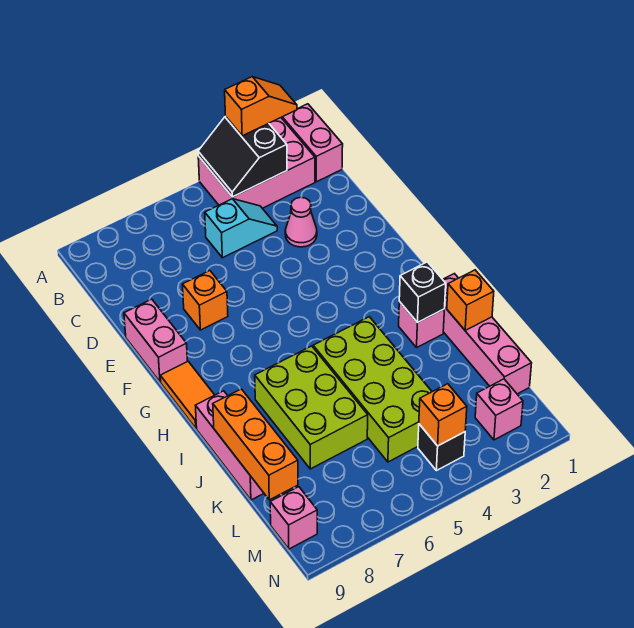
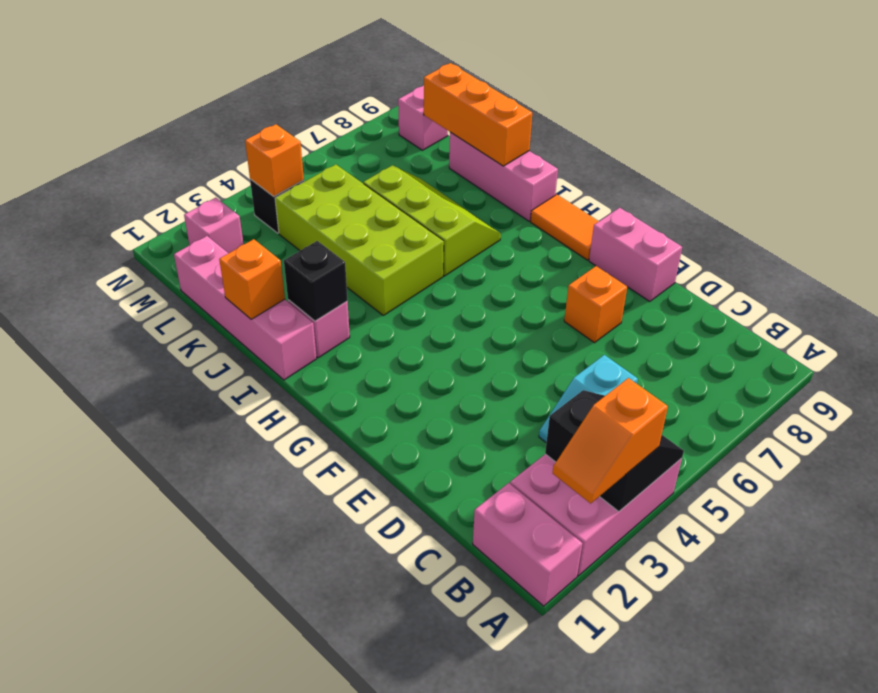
pink 1x1 cone [285,197,317,247] -> none
lime 2x3 brick [255,346,368,469] -> lime 2x3 slope [363,165,501,276]

